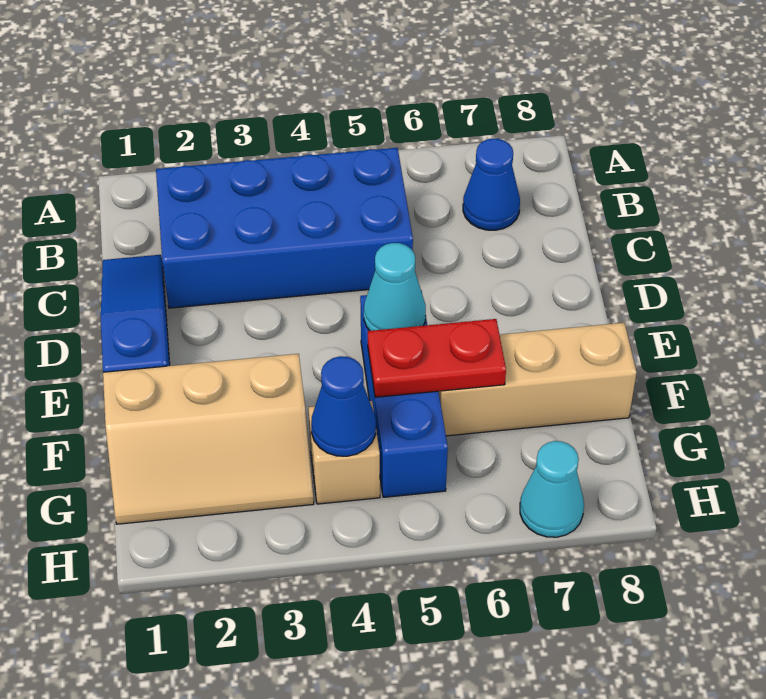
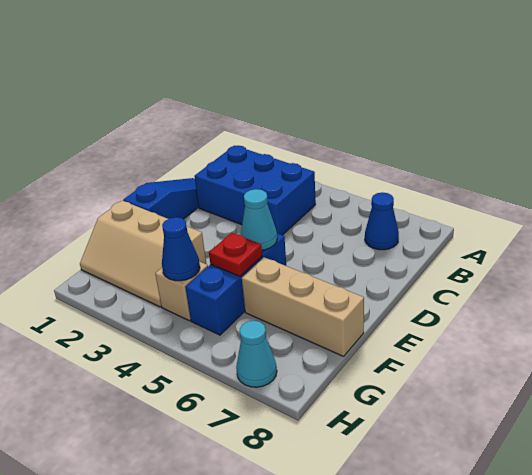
blue 2x4 brick [156,148,413,308] -> blue 2x3 brick [194,146,316,235]
red 1x2 plate [368,319,506,397] -> red 1x1 plate [209,233,262,276]

